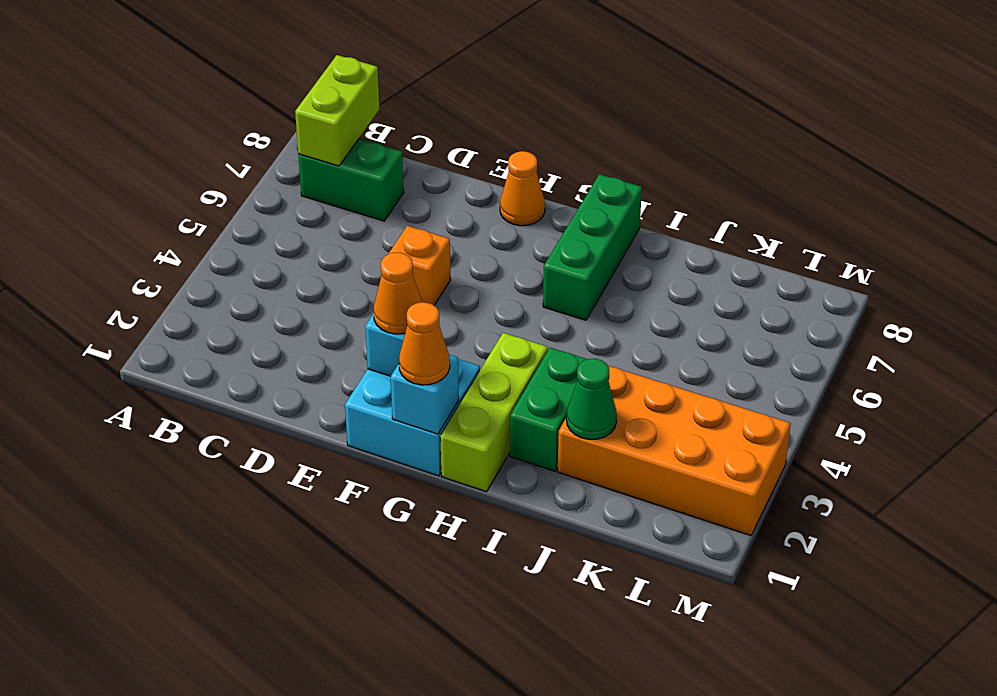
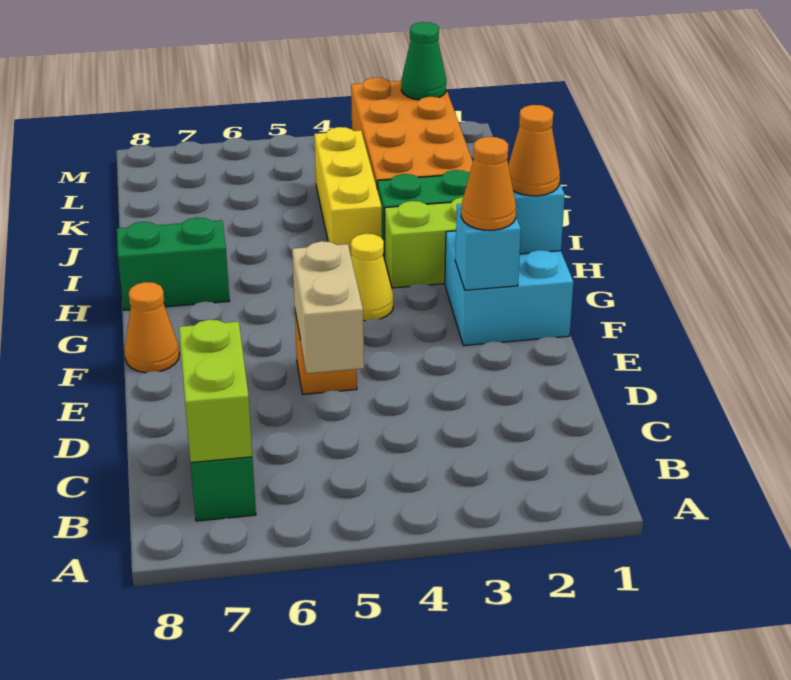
lime 1x2 brick [295,55,379,166] -> lime 1x2 brick turned to [179,320,252,463]
none -> tan 1x2 brick [292,241,364,373]
none -> yellow 1x1 cone [351,234,393,321]
green 1x3 brick [543,174,642,320] -> green 1x2 brick [117,217,230,310]
none -> yellow 1x3 brick [314,127,382,256]
green 1x1 cone [566,359,617,439] -> green 1x1 cone moved to [401,22,446,100]

